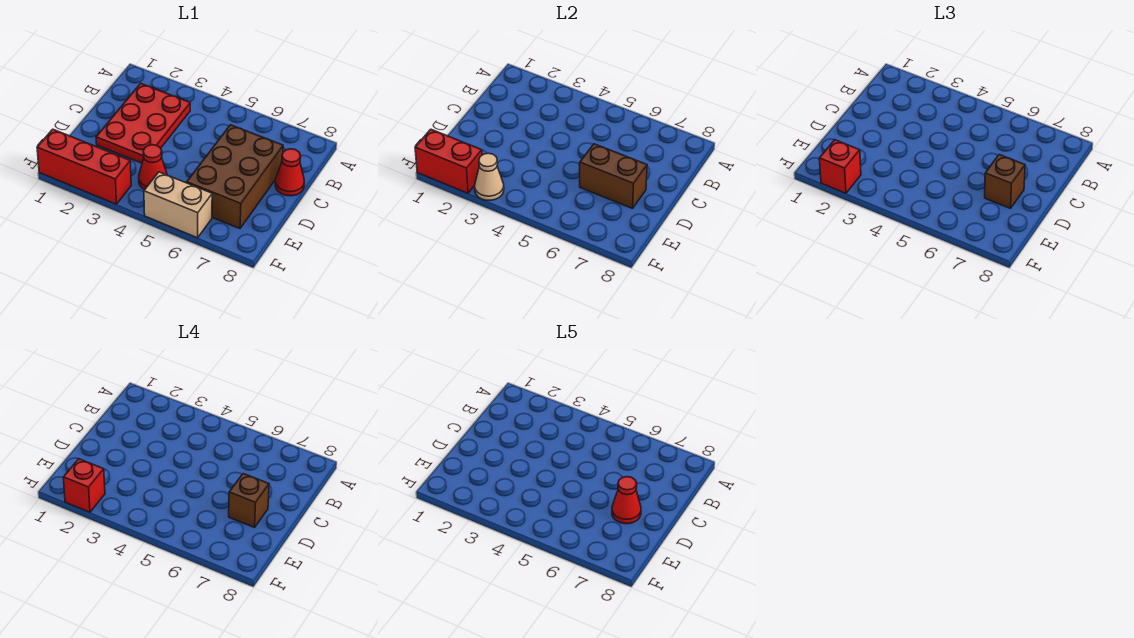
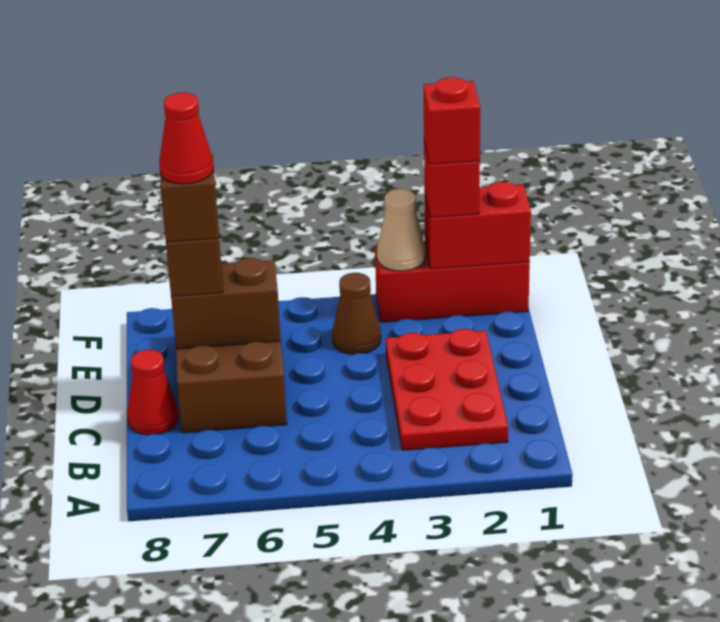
red 1x1 cone [139,145,167,190] -> brown 1x1 cone [332,273,381,354]
tan 1x2 brick [144,172,212,238] -> none

